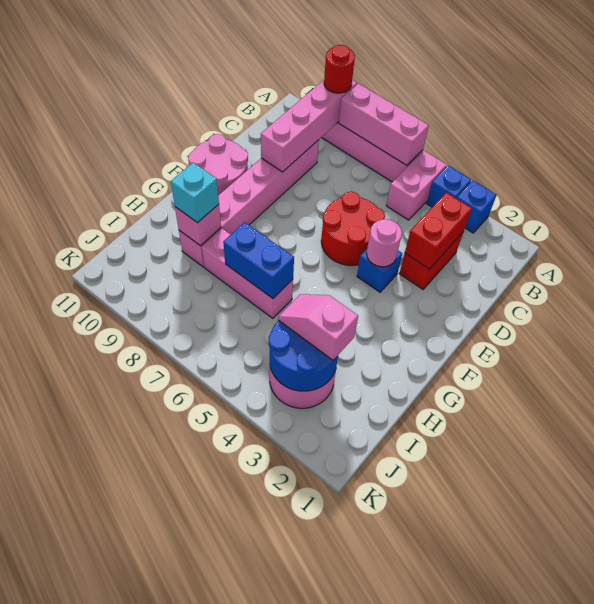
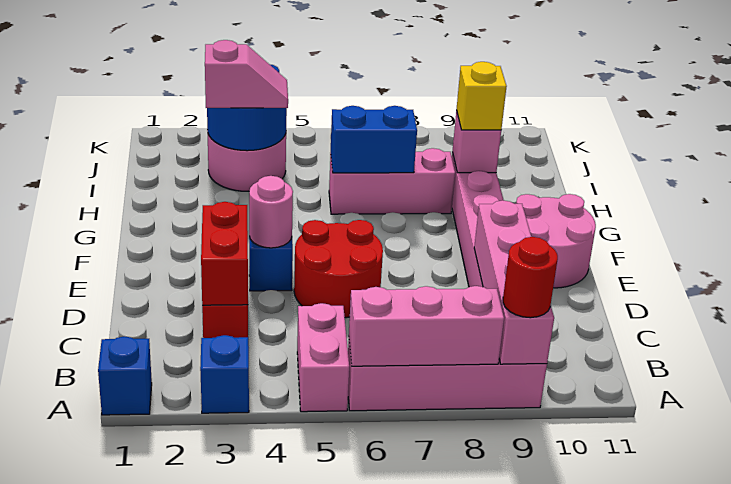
blue 1x1 brick [426,165,471,207] -> blue 1x1 brick moved to [98,336,152,415]
cyan 1x1 brick [171,163,219,223] -> yellow 1x1 brick [457,62,507,130]

